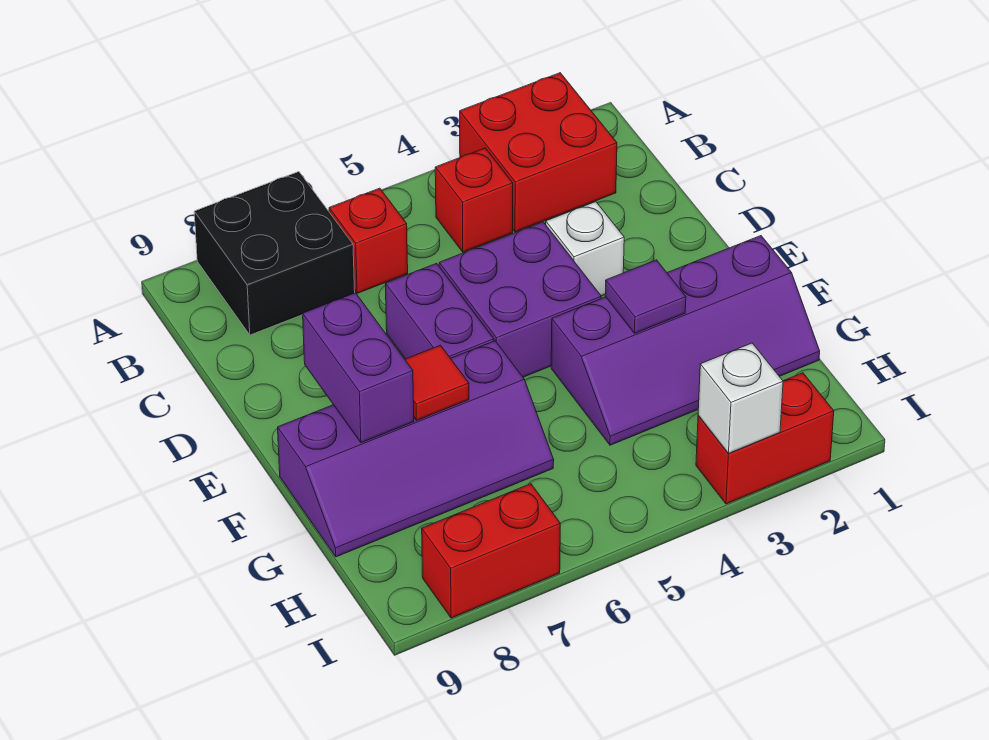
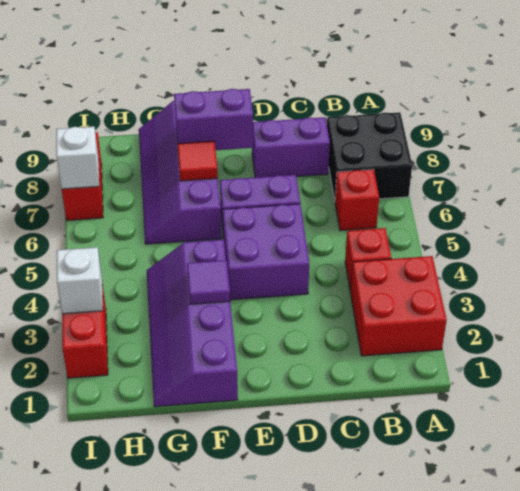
none -> purple 1x2 brick [252,117,330,178]
white 1x1 brick [546,202,624,296] -> white 1x1 brick moved to [56,127,99,189]

